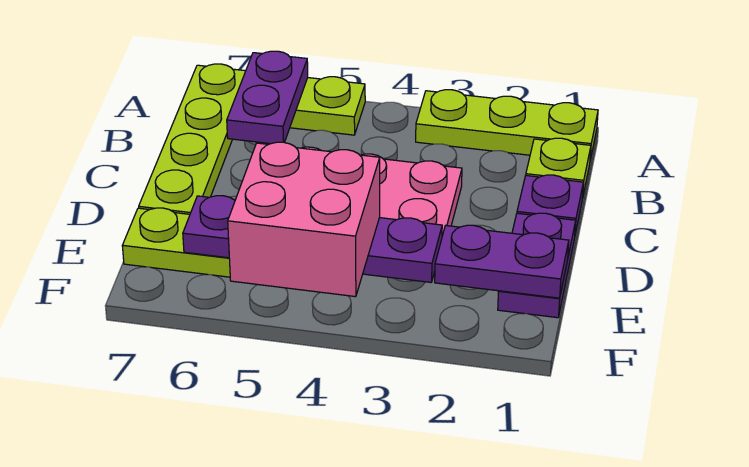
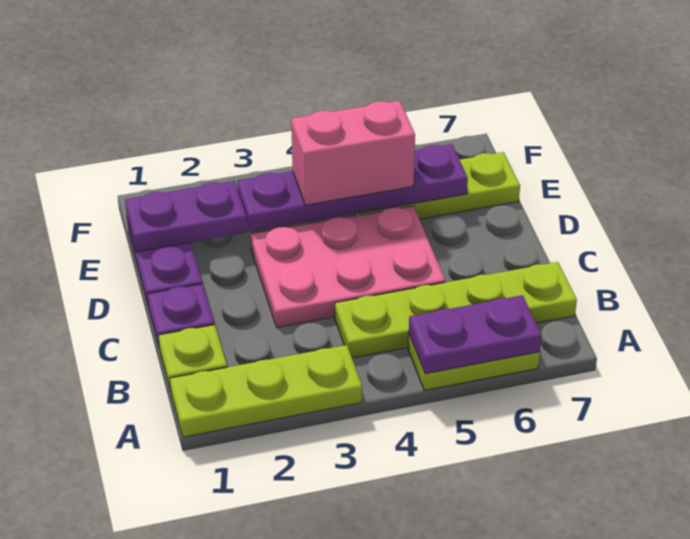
purple 1x2 plate [227,51,308,144] -> purple 1x2 plate turned to [409,295,541,374]
lime 1x4 plate [139,64,246,214] -> lime 1x4 plate turned to [335,262,577,358]
pink 2x2 brick [228,142,380,297] -> pink 1x2 brick [291,101,415,205]

